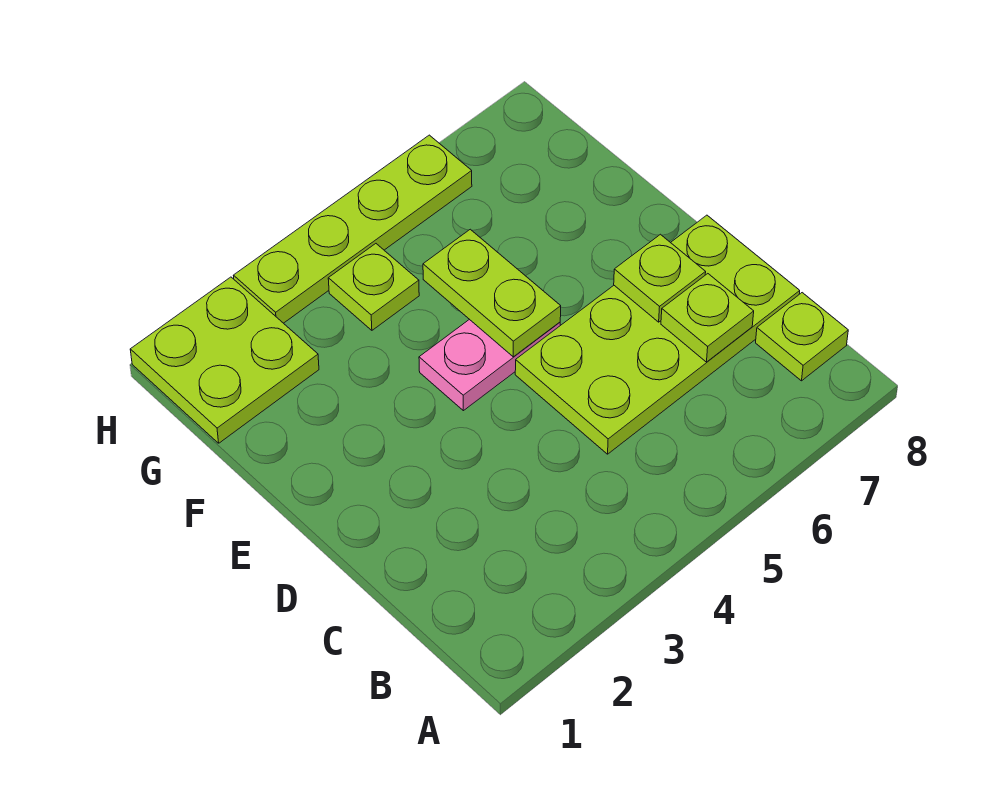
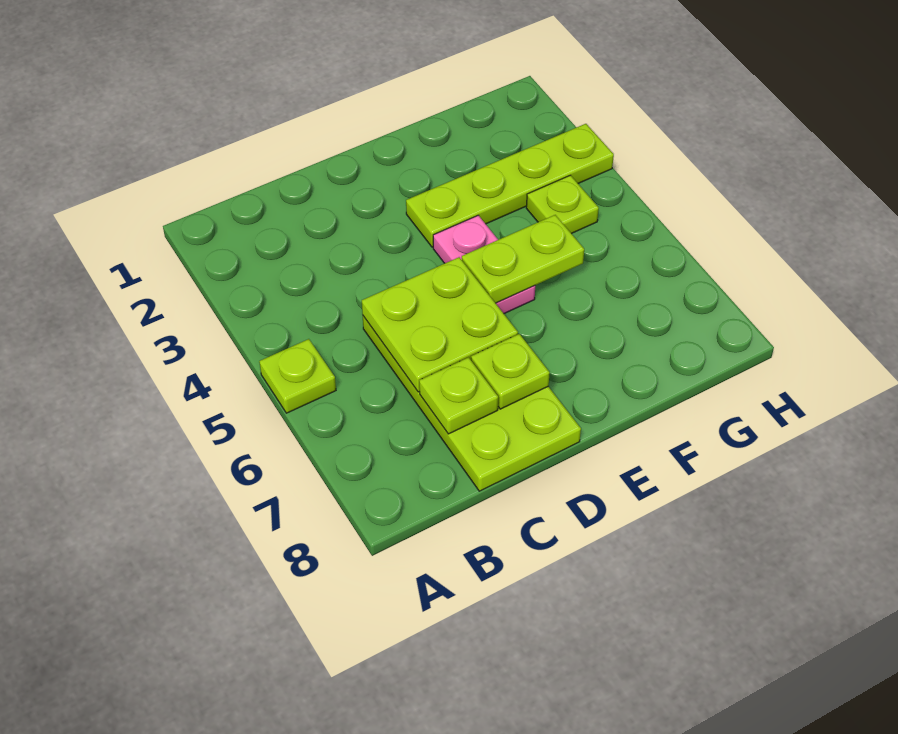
lime 1x1 plate [756,293,848,381] -> lime 1x1 plate moved to [259,339,336,413]
lime 2x2 plate [130,277,319,443] -> lime 2x2 plate moved to [362,257,518,392]
lime 1x4 plate [233,135,472,323] -> lime 1x4 plate turned to [406,124,614,247]

